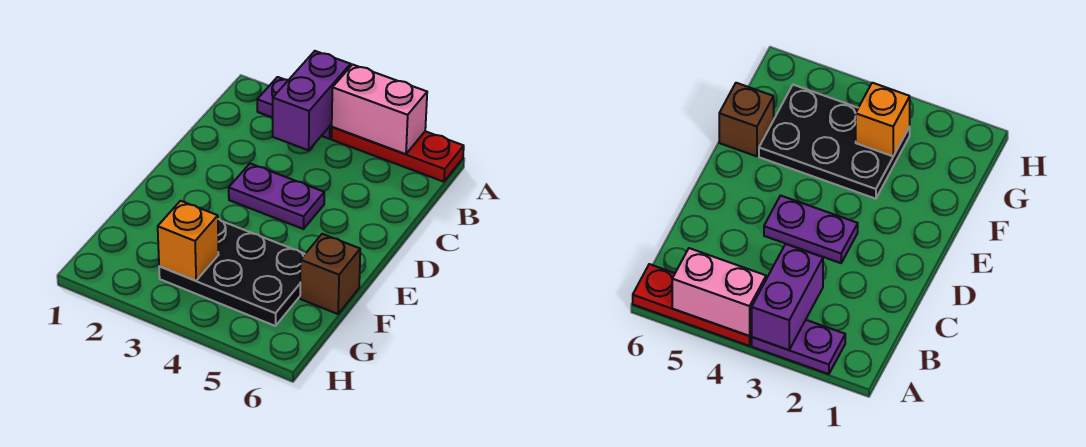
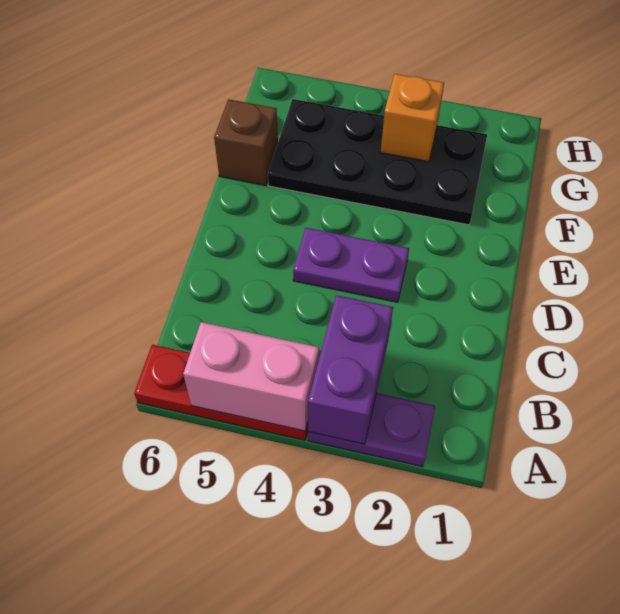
black 2x3 plate [159,219,305,326] -> black 2x4 plate [268,99,487,225]

